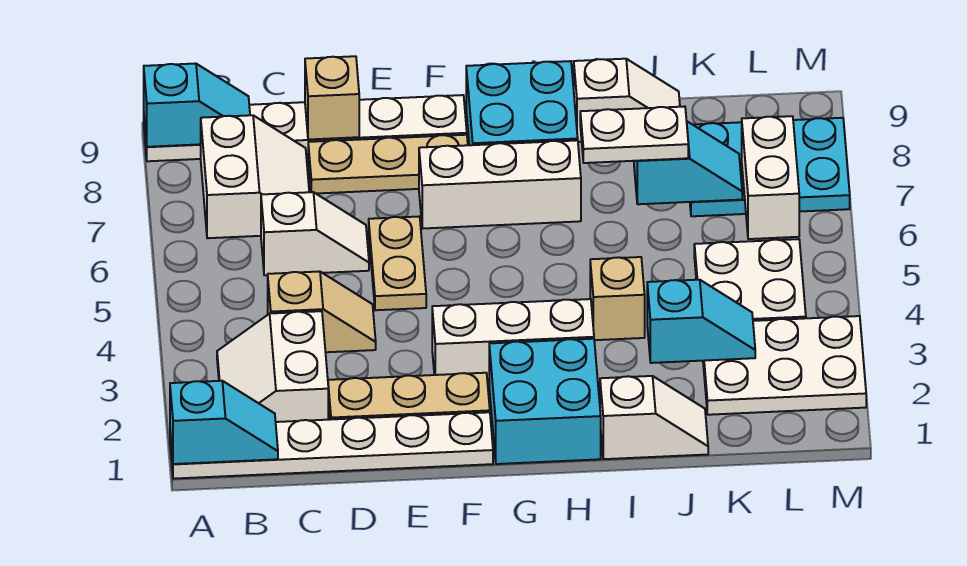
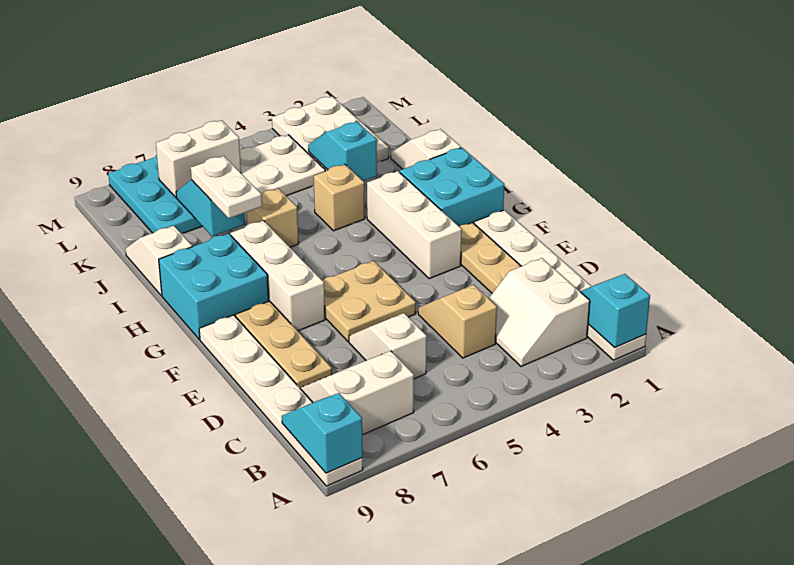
white 2x2 slope [217,311,328,422] -> white 2x2 slope turned to [489,258,590,366]
tan 1x1 brick [305,56,359,140] -> tan 1x1 brick moved to [247,188,299,247]
tan 1x2 plate [369,217,426,310] -> tan 2x2 plate [322,261,416,342]

